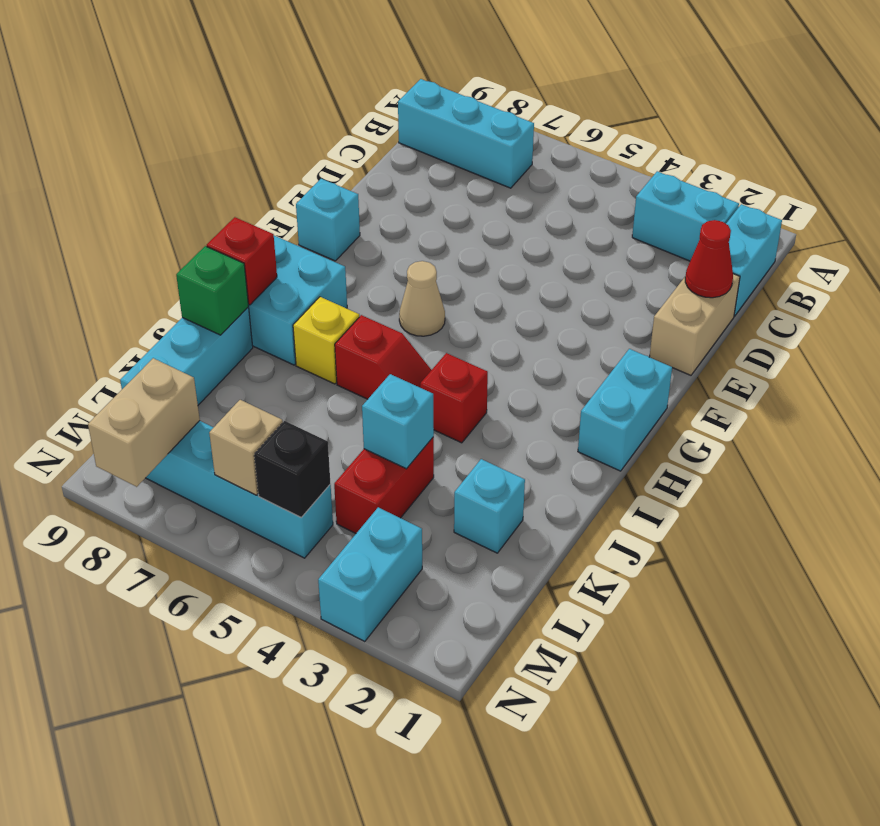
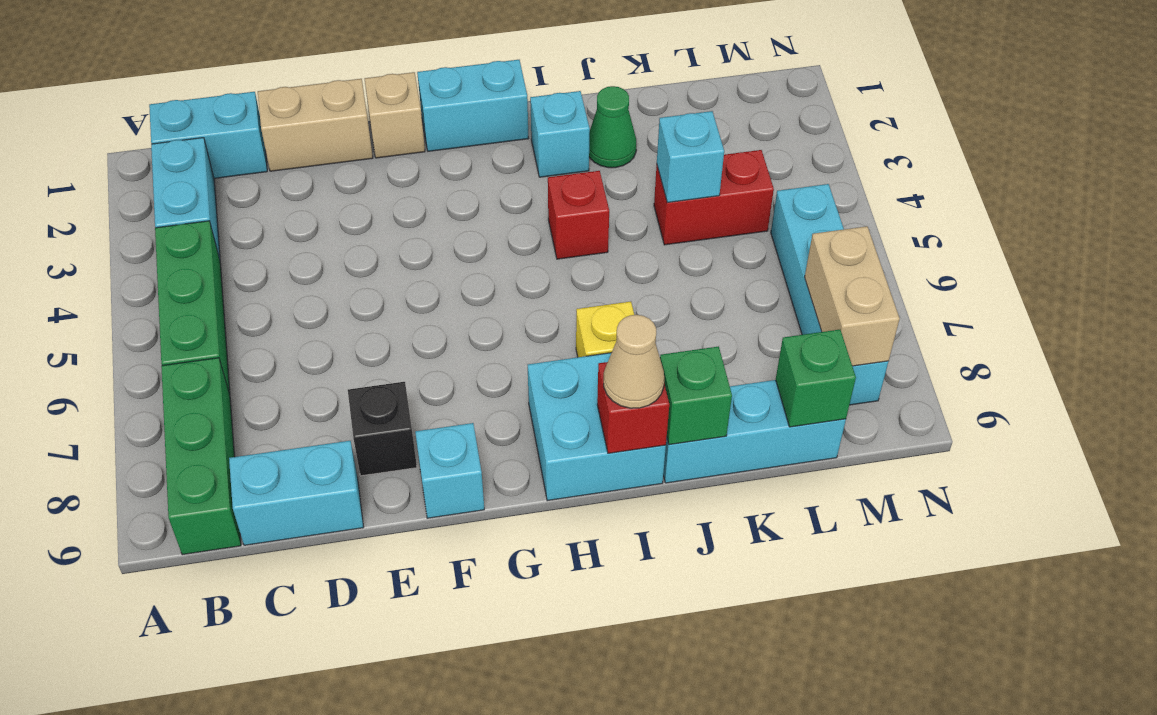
none -> green 1x3 brick [155,221,230,395]
cyan 1x3 brick [398,79,534,188] -> green 1x3 brick [161,358,241,555]
red 1x1 cone [685,220,733,298] -> none
tan 1x1 cone [399,261,445,336] -> tan 1x1 cone moved to [604,315,664,408]
red 1x2 slope [335,315,431,399] -> none
none -> green 1x1 cone [589,86,636,168]
cyan 1x1 brick [454,459,525,553] -> cyan 1x1 brick moved to [530,91,590,177]
none -> green 1x1 brick [776,330,856,427]
cyan 1x2 brick [318,507,422,642] -> cyan 1x2 brick moved to [229,441,364,545]
black 1x1 brick [254,421,330,517] -> black 1x1 brick moved to [348,382,417,476]
tan 1x1 brick [209,400,283,495] -> tan 1x1 brick moved to [365,72,425,158]
tan 1x2 brick [88,358,200,487] -> tan 1x2 brick turned to [805,226,900,366]

